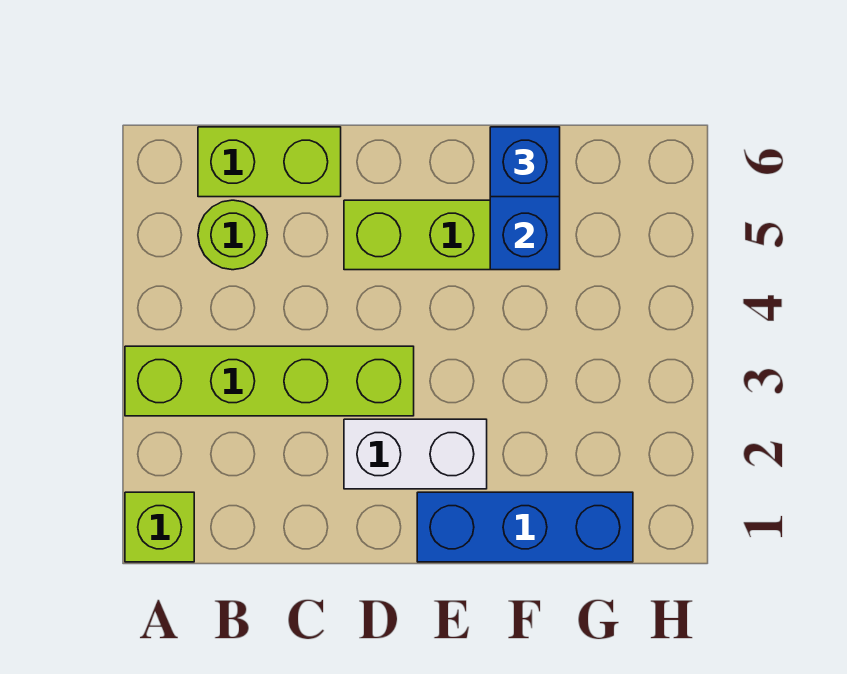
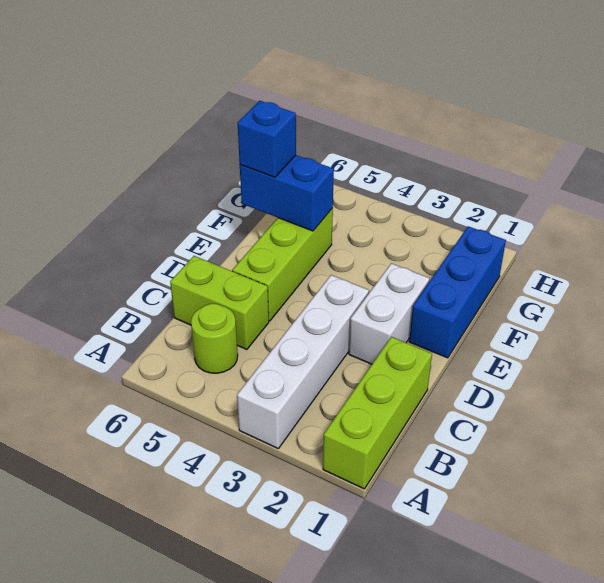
lime 1x1 brick [125,492,194,562] -> lime 1x3 brick [323,337,432,489]
lime 1x4 brick [125,346,414,416] -> white 1x4 brick [237,275,369,448]
lime 1x2 brick [198,127,341,197] -> lime 1x2 brick turned to [170,256,269,349]

